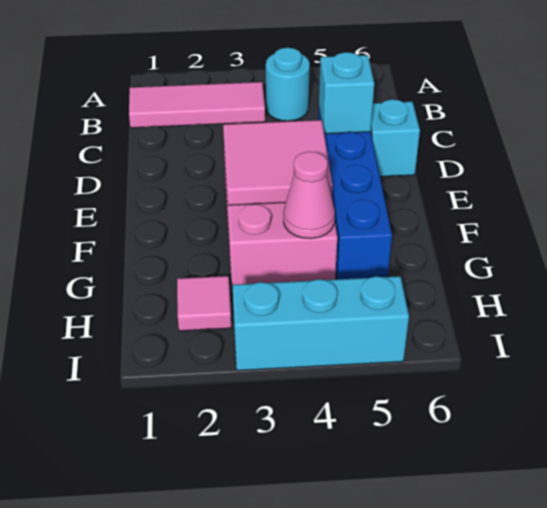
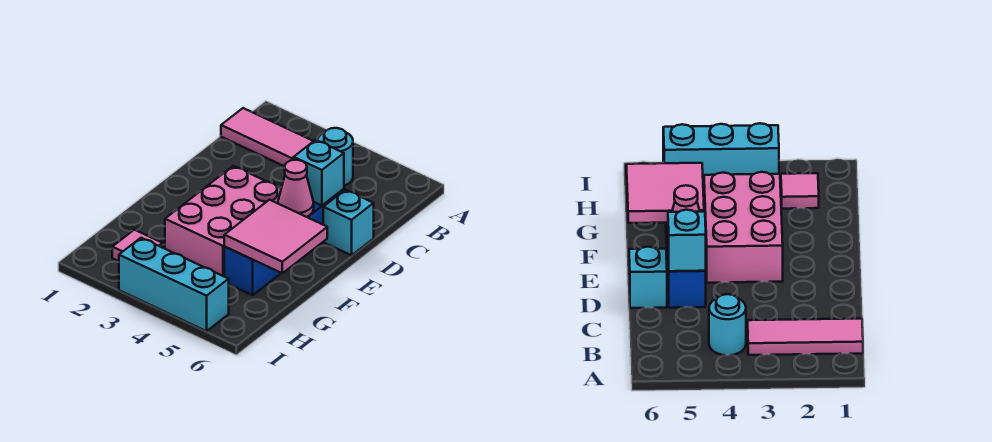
pink 2x2 tile [223,120,332,205] -> pink 2x2 tile moved to [224,200,327,273]
pink 1x1 cone [283,151,335,239] -> pink 1x1 cone moved to [278,160,314,217]

